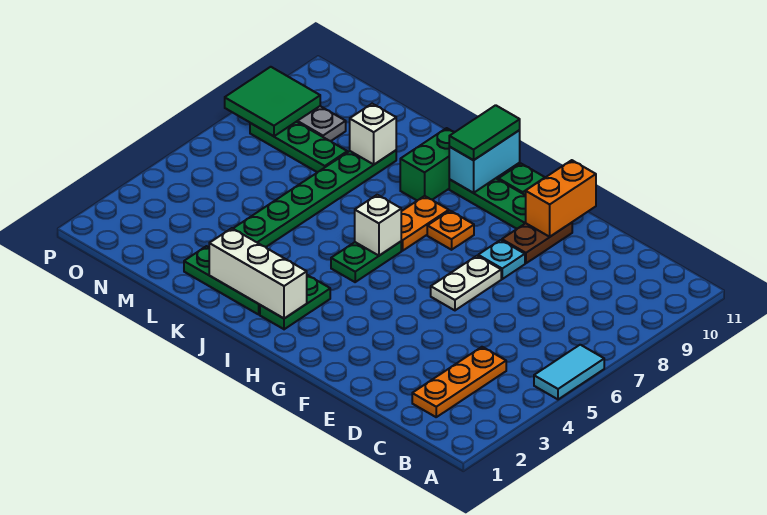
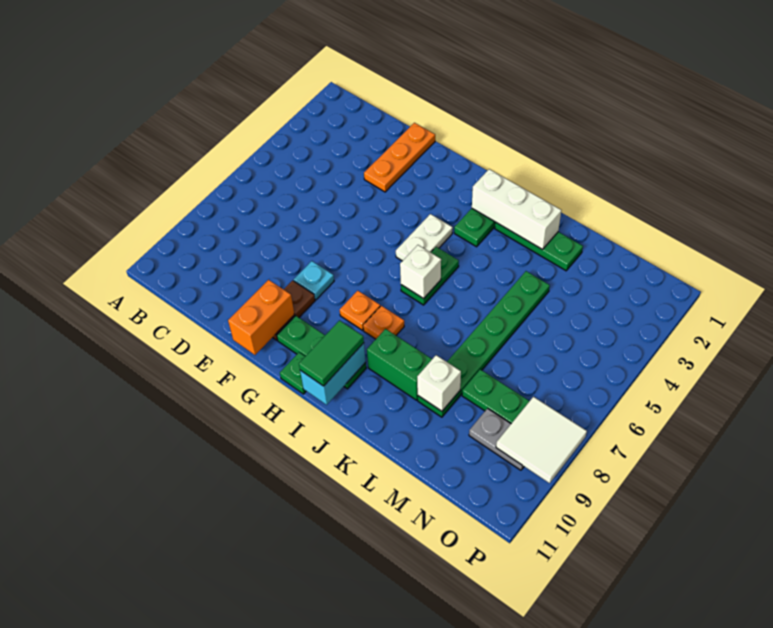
cyan 1x2 tile [534,345,604,399] -> none
orange 1x3 plate [412,347,506,417] -> orange 1x3 plate moved to [364,123,435,192]
white 1x2 plate [431,256,501,310] -> white 1x2 plate moved to [396,214,453,261]
orange 1x2 plate [401,196,449,251] -> orange 1x1 plate [363,306,404,339]
green 1x2 brick [400,128,454,200] -> green 1x2 brick turned to [367,329,432,400]
green 2x2 tile [225,67,320,136] -> white 2x2 tile [496,397,587,483]

